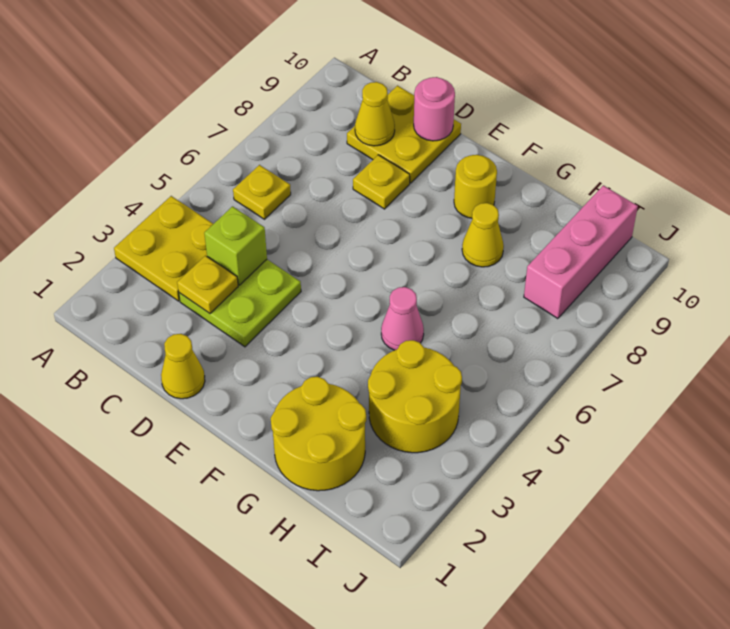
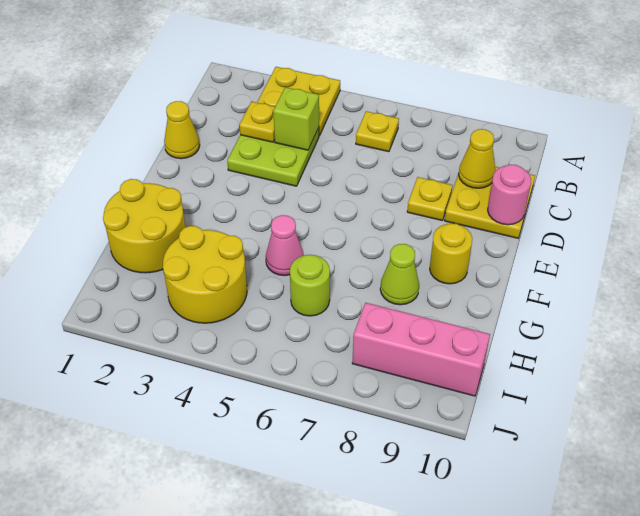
yellow 1x1 cone [462,203,504,267] -> lime 1x1 cone [380,244,419,305]
none -> lime 1x1 round brick [290,255,330,316]

